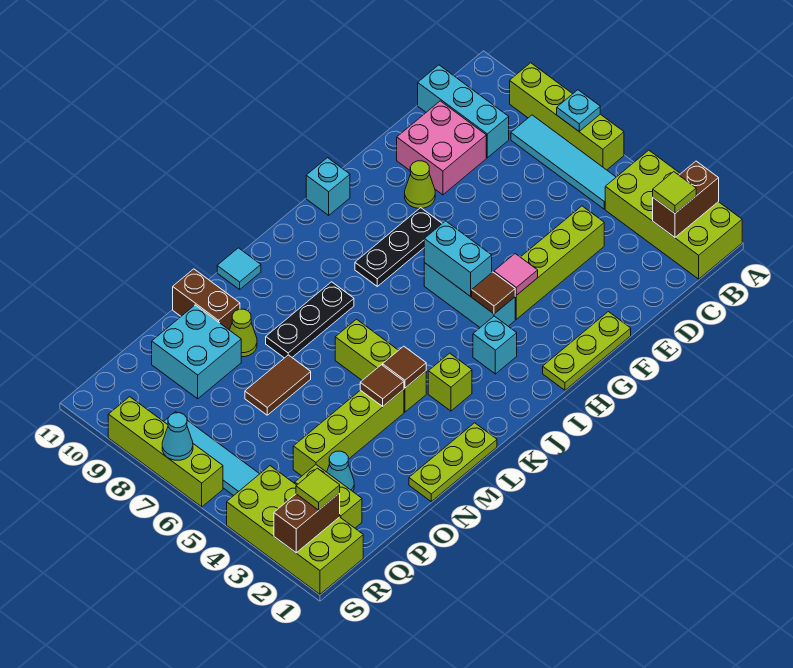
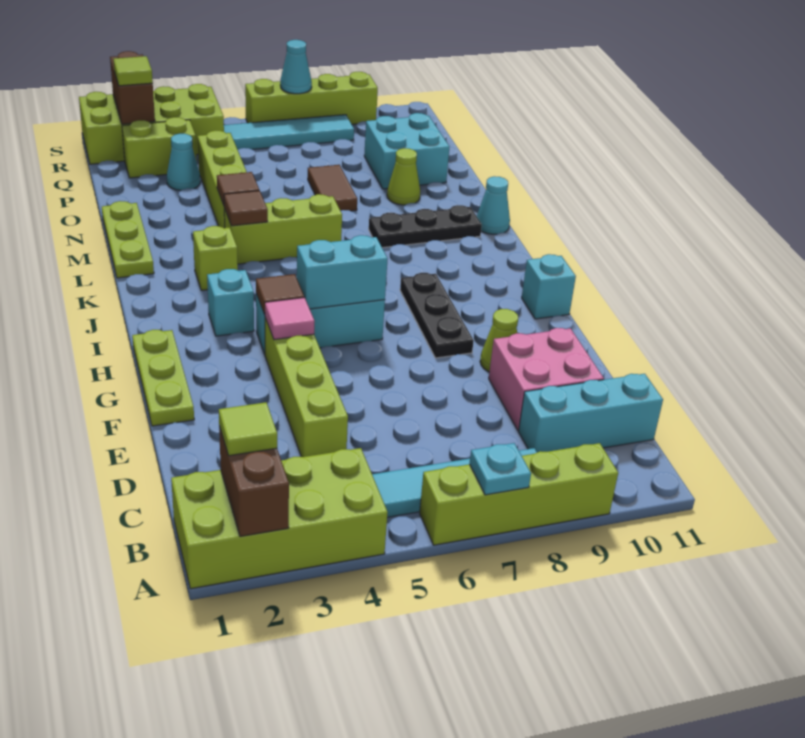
black 1x3 plate [266,282,354,358] -> black 1x3 plate turned to [369,205,482,248]
cyan 1x1 tile [217,248,261,290] -> cyan 1x1 cone [477,176,510,234]
brown 1x2 brick [173,269,240,330] -> none

